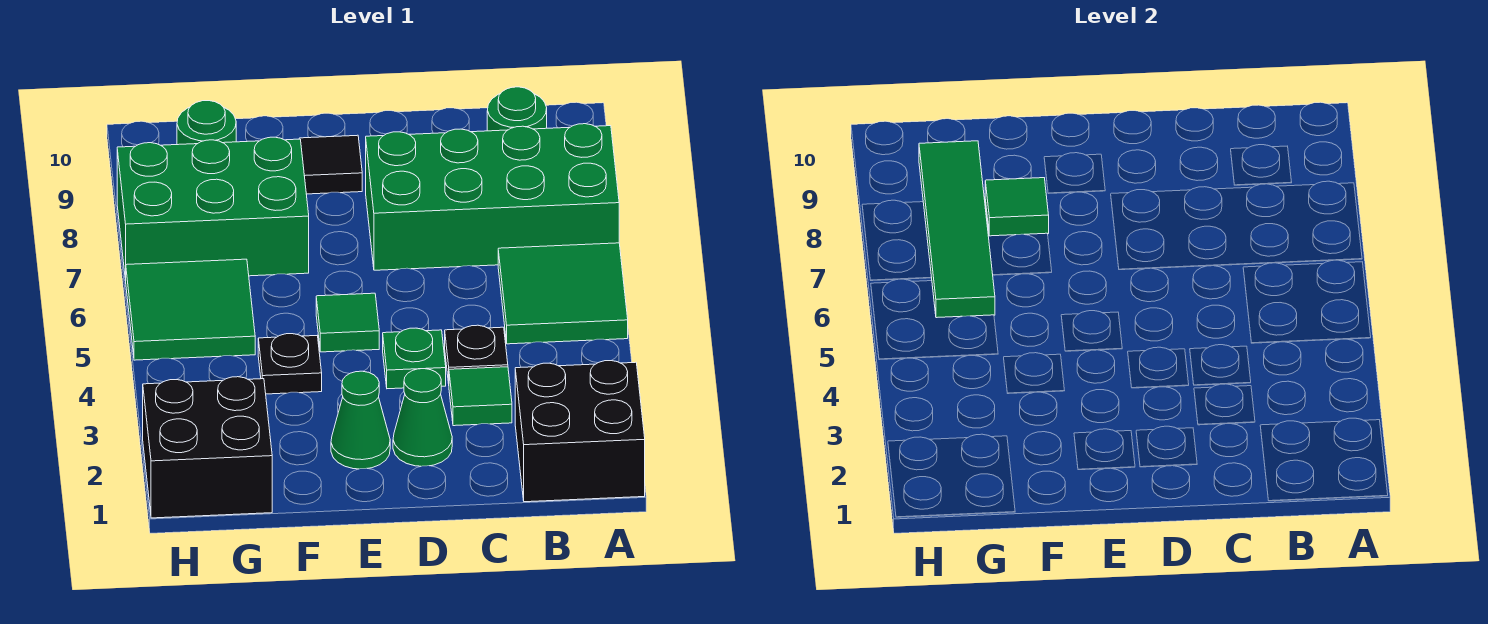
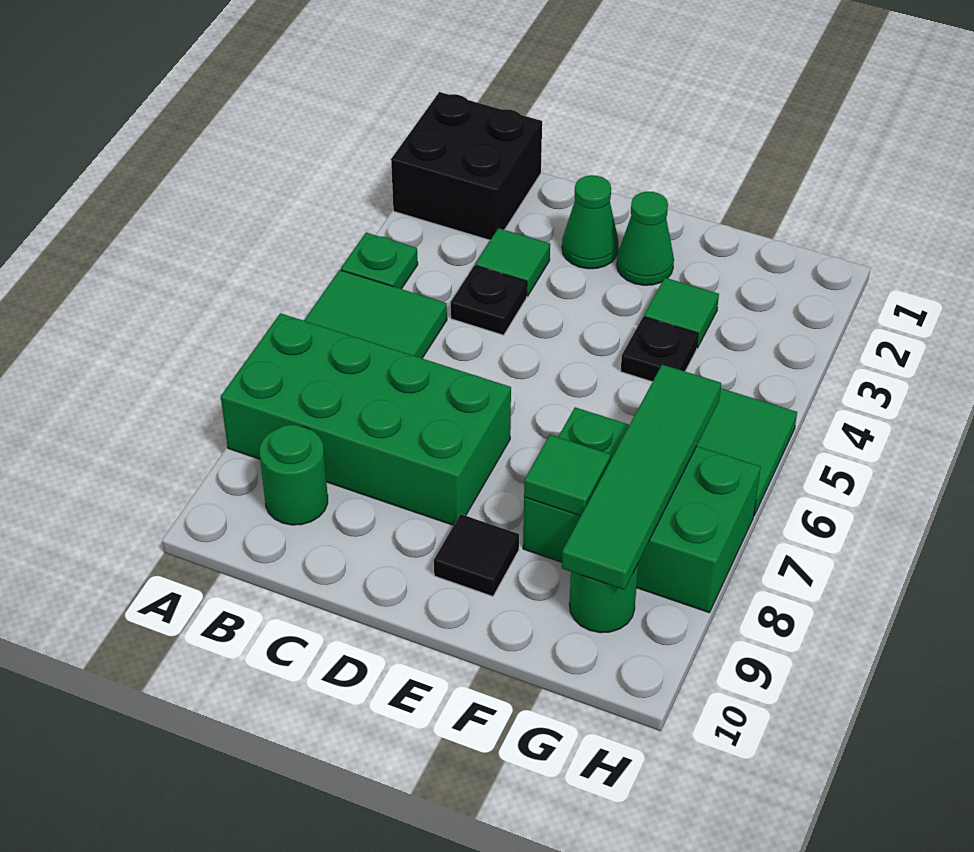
green 1x1 plate [383,328,446,389] -> green 1x1 plate moved to [341,233,418,289]
green 1x1 tile [316,293,379,352] -> green 1x1 tile moved to [644,278,719,348]
black 2x2 brick [143,377,272,518] -> none

